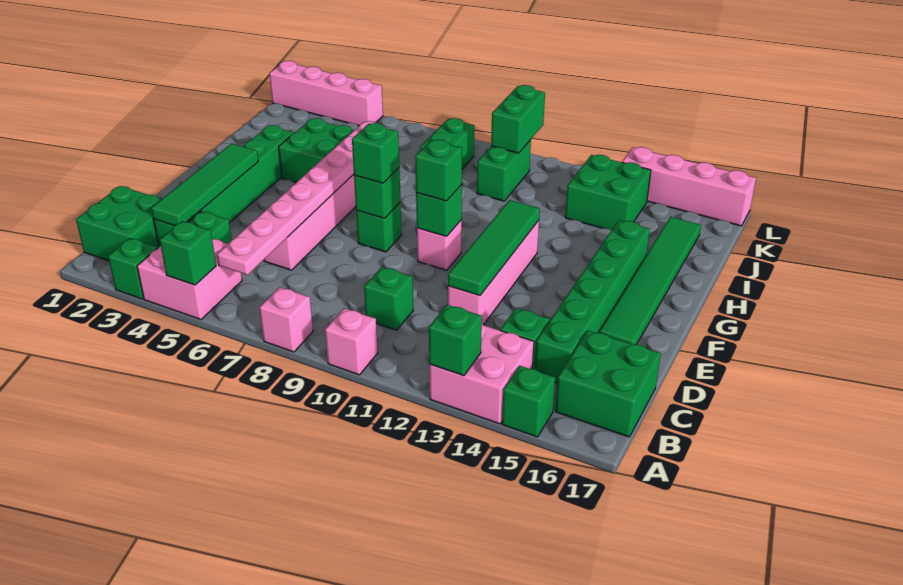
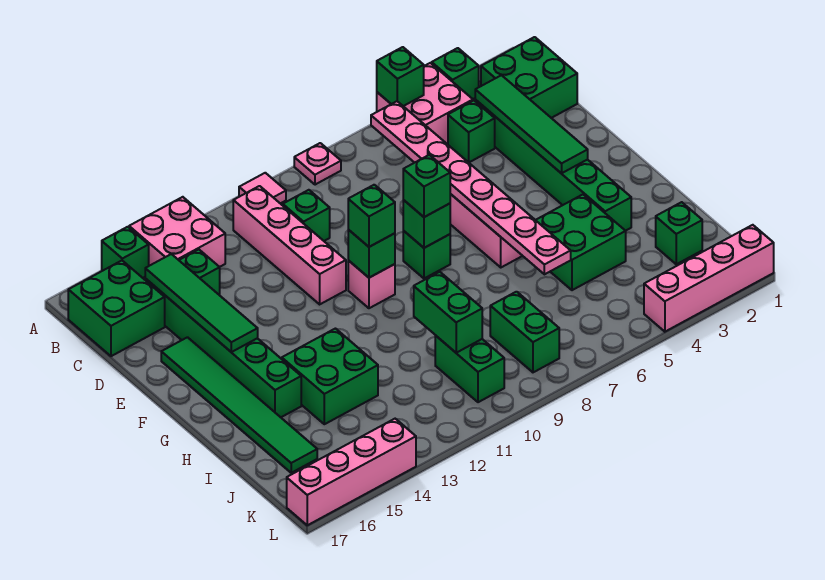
pink 1x1 brick [259,287,313,352] -> pink 1x1 plate [294,143,341,185]
pink 1x1 brick [325,308,378,375] -> pink 1x1 tile [239,173,286,203]
green 1x1 brick [429,305,482,376] -> green 1x1 brick moved to [656,202,702,264]
pink 1x4 brick [448,220,539,325] -> pink 1x4 brick moved to [233,186,346,304]
green 1x4 tile [448,200,540,296] -> green 1x4 tile moved to [145,254,258,352]
green 2x2 brick [565,155,651,230] -> green 2x2 brick moved to [282,329,378,424]
green 1x2 brick [491,85,545,153] -> green 1x2 brick moved to [414,272,482,353]

